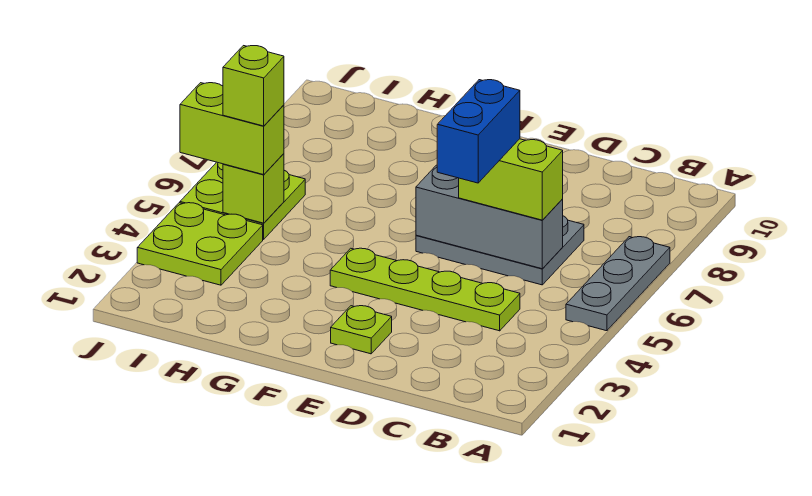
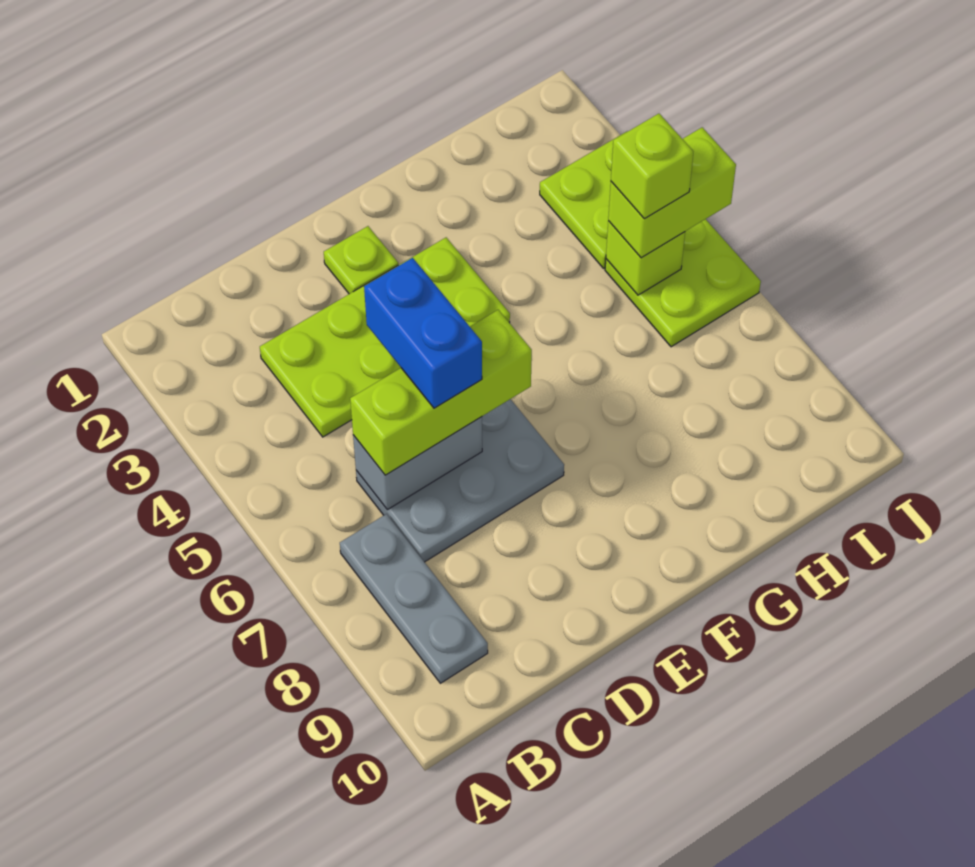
grey 1x3 plate [566,237,670,331] -> grey 1x3 plate moved to [340,514,488,683]
lime 1x4 plate [330,248,520,331] -> lime 2x4 plate [260,238,510,437]
grey 1x3 brick [416,165,563,269] -> grey 1x2 brick [353,417,482,510]
lime 1x2 brick [459,139,563,220] -> lime 1x3 brick [350,310,532,475]

